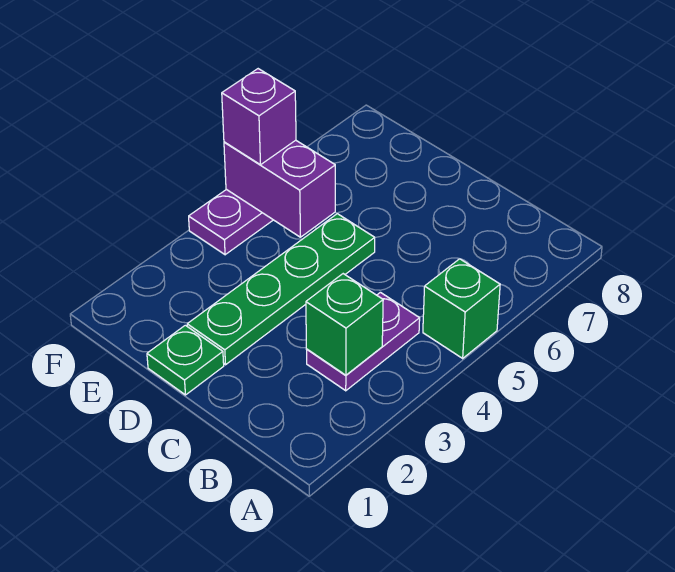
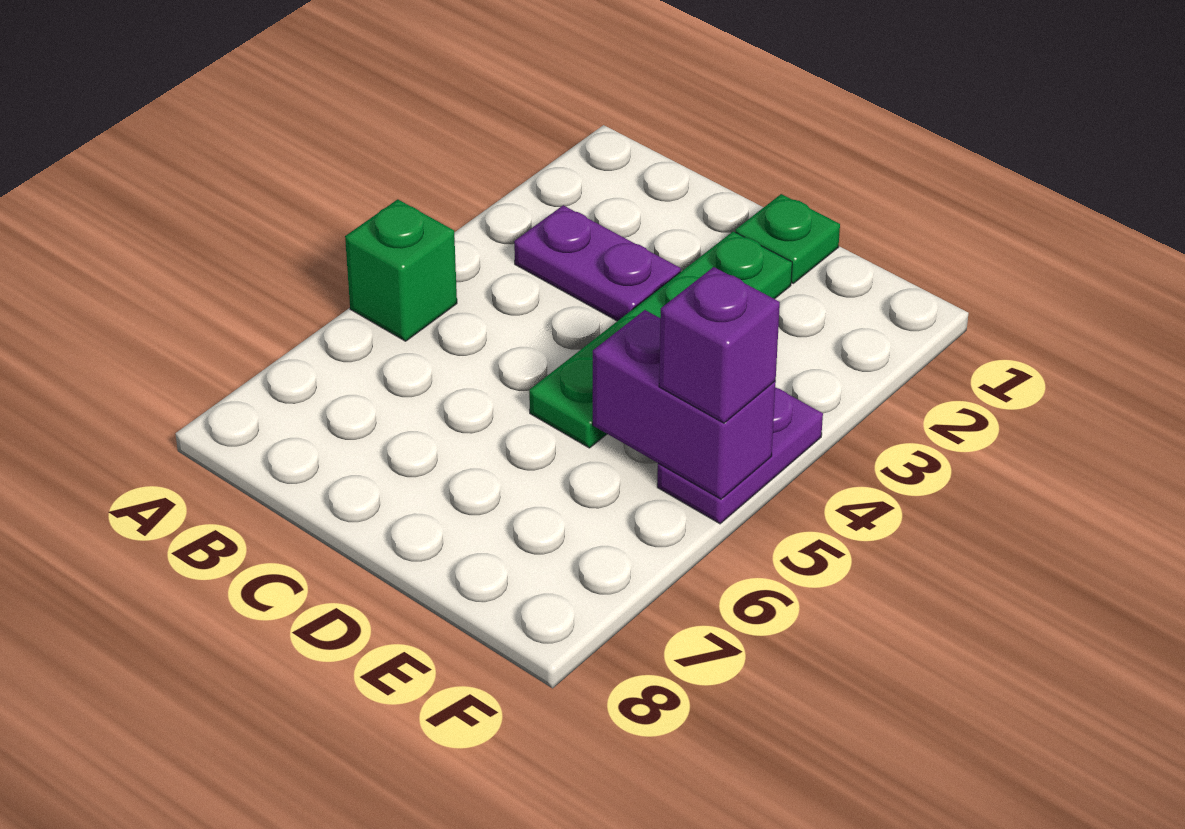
purple 1x2 plate [307,292,420,391] -> purple 1x2 plate turned to [514,205,681,321]
green 1x1 brick [306,274,383,375] -> none

